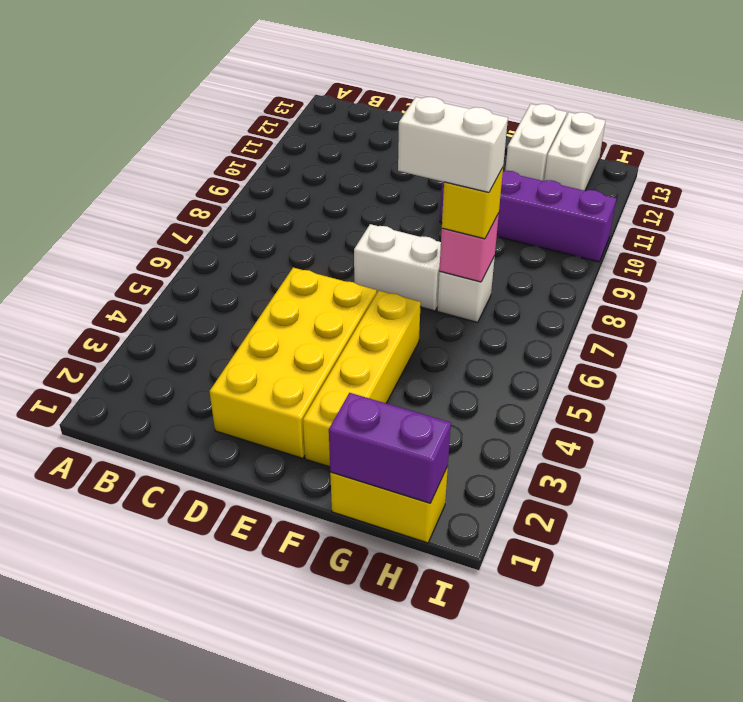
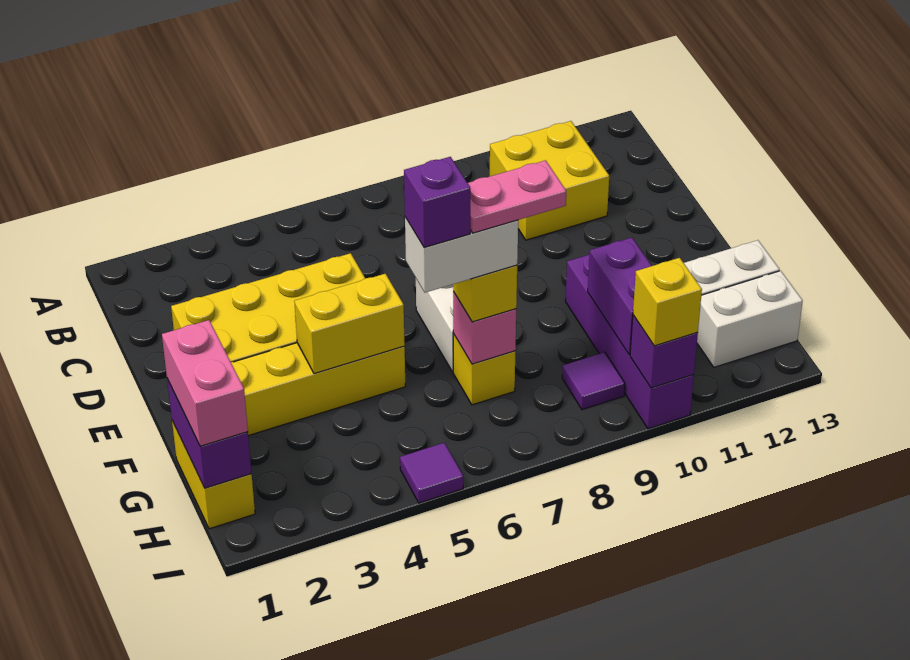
none -> yellow 2x2 brick [490,121,609,240]
none -> yellow 1x2 brick [294,274,405,374]
white 1x2 brick [398,97,508,192] -> white 1x2 brick turned to [405,217,518,293]
none -> pink 1x2 brick [162,320,248,446]
none -> purple 1x1 brick [404,157,470,248]
white 1x1 brick [437,256,495,322] -> yellow 1x1 brick [453,334,515,405]
none -> pink 1x2 plate [468,160,566,233]
none -> purple 1x2 brick [588,238,651,355]
none -> purple 1x1 tile [562,352,625,410]
none -> purple 1x1 tile [400,443,463,503]
none -> purple 1x1 brick [630,315,698,388]
none -> yellow 1x1 brick [633,258,702,346]

